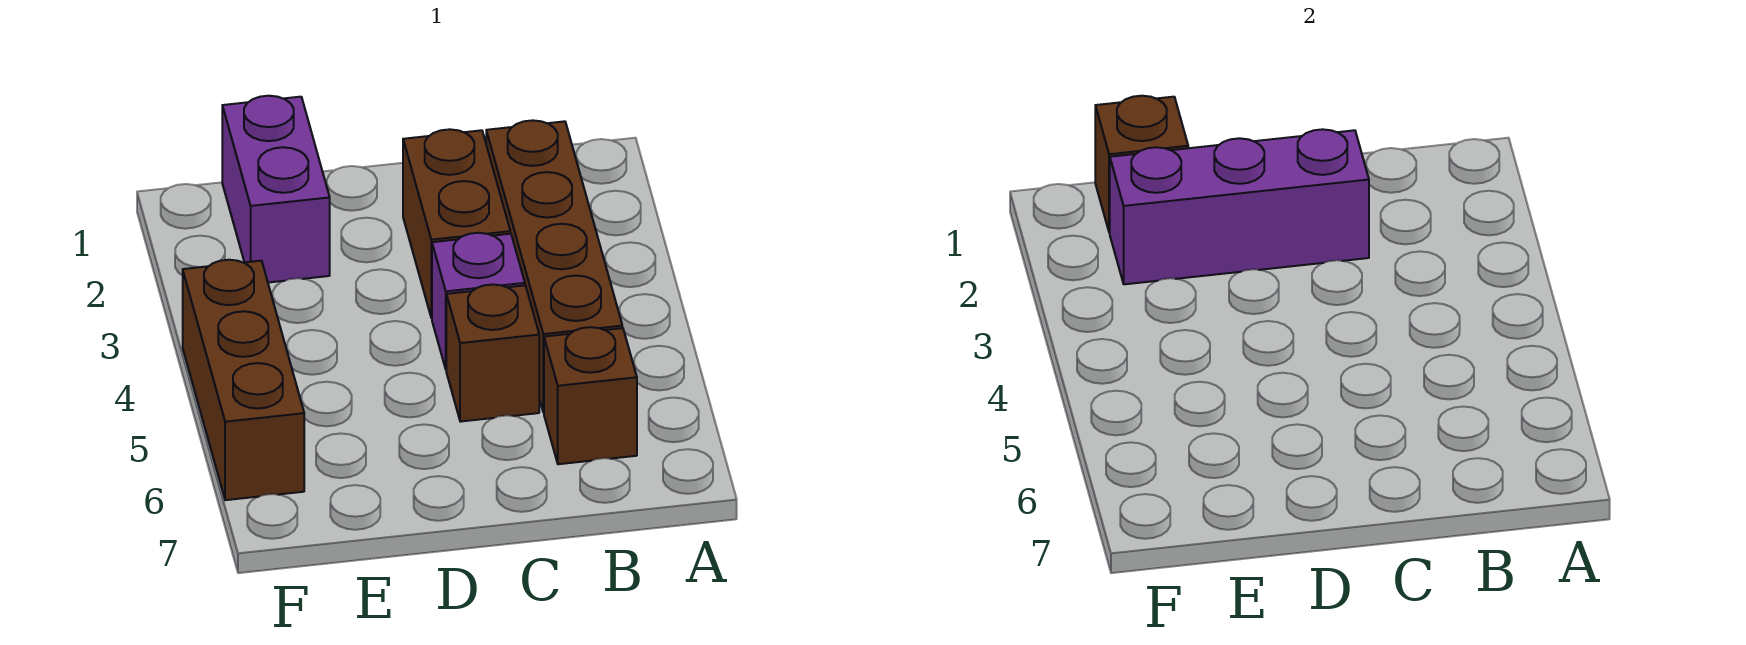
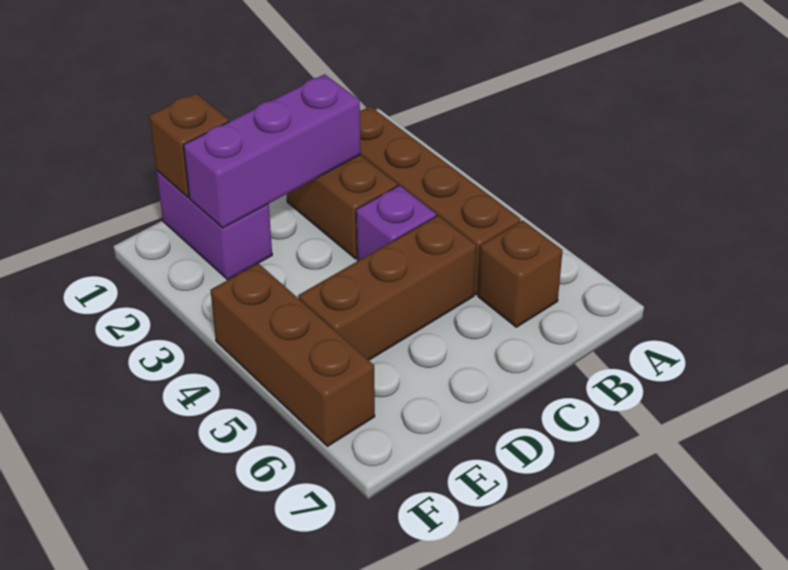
brown 1x1 brick [446,285,539,422] -> brown 1x3 brick [298,216,476,360]

